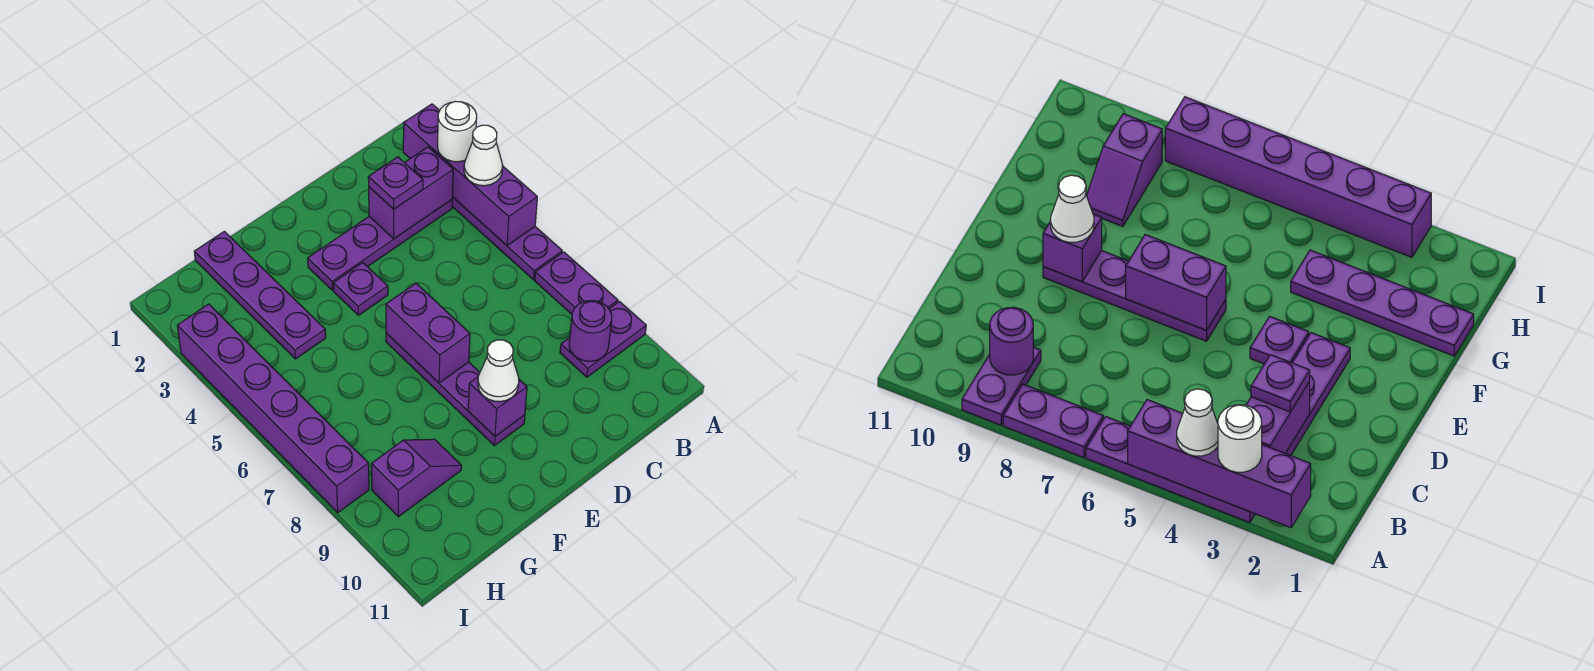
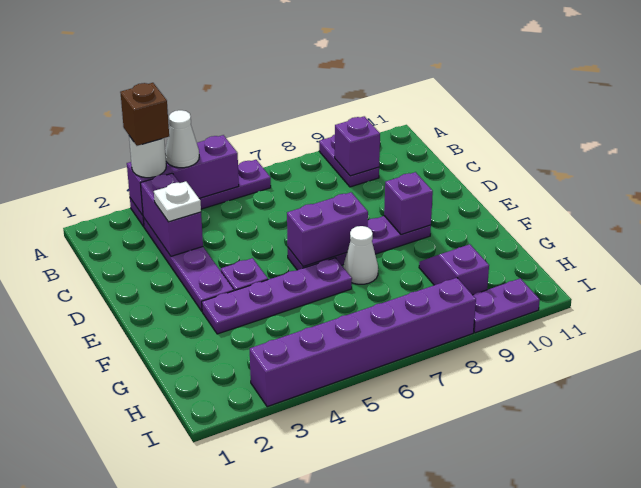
purple 1x4 brick [403,104,537,246] -> purple 1x3 brick [127,135,239,215]
none -> brown 1x1 brick [120,83,169,146]
purple 1x2 plate [535,252,618,314] -> purple 1x2 plate moved to [473,278,540,333]
purple 1x1 round brick [569,301,612,361] -> purple 1x1 brick [335,116,380,176]
purple 1x1 plate [368,157,423,209] -> white 1x1 plate [154,181,201,222]
white 1x1 cone [478,340,519,402] -> white 1x1 cone moved to [343,226,378,284]
purple 1x4 plate [194,231,326,359] -> purple 1x4 plate moved to [202,258,352,334]

